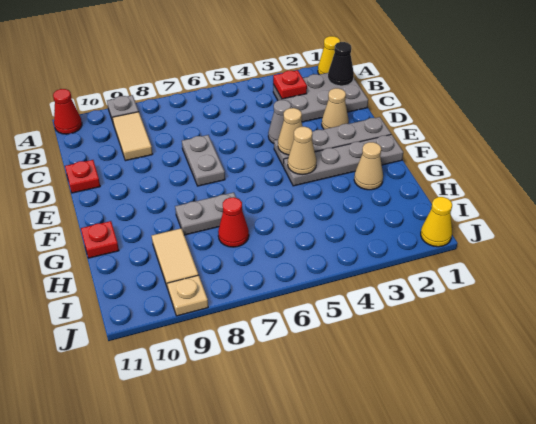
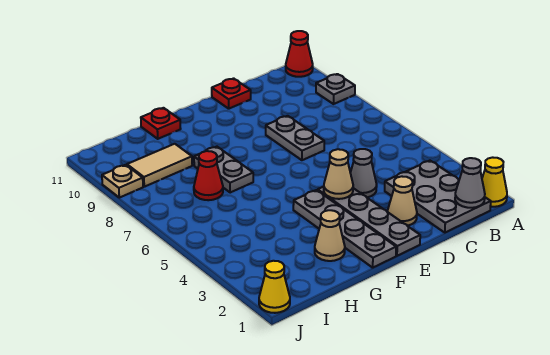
black 1x1 cone [328,42,354,86] -> grey 1x1 cone [455,158,485,208]
red 1x1 plate [273,70,307,99] -> none
tan 1x2 tile [112,112,152,161] -> none
grey 1x2 plate [182,135,225,186] -> grey 1x2 plate turned to [266,116,324,160]
tan 1x1 cone [288,127,317,174] -> none

